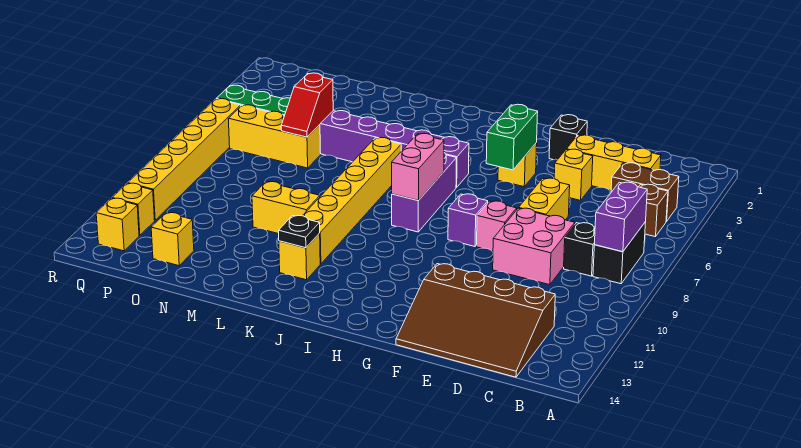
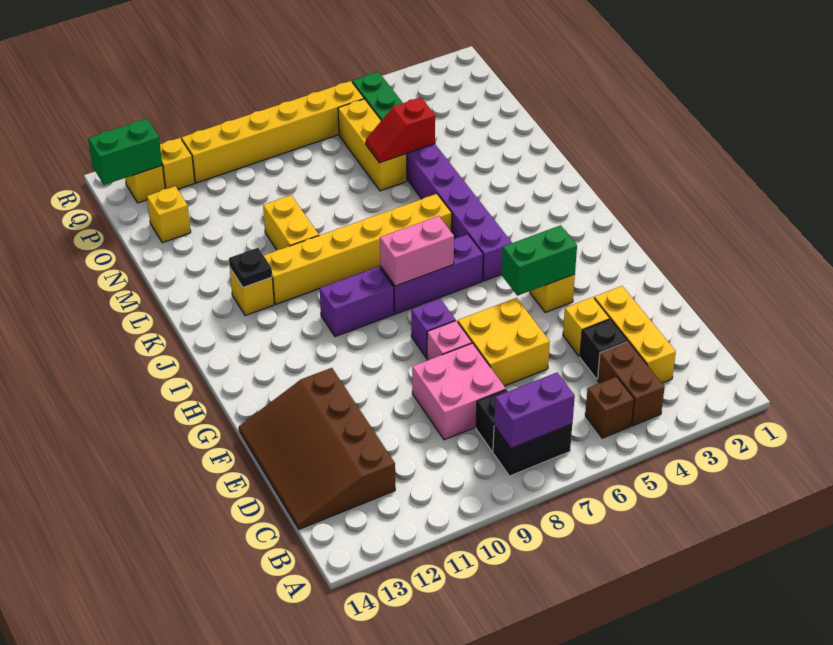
yellow 1x2 brick [519,178,570,220] -> yellow 2x2 brick [458,298,550,386]
black 1x1 brick [549,115,587,160] -> black 1x1 brick moved to [580,319,628,379]
none -> purple 1x2 brick [320,267,394,337]
none -> green 1x2 brick [88,119,162,185]

